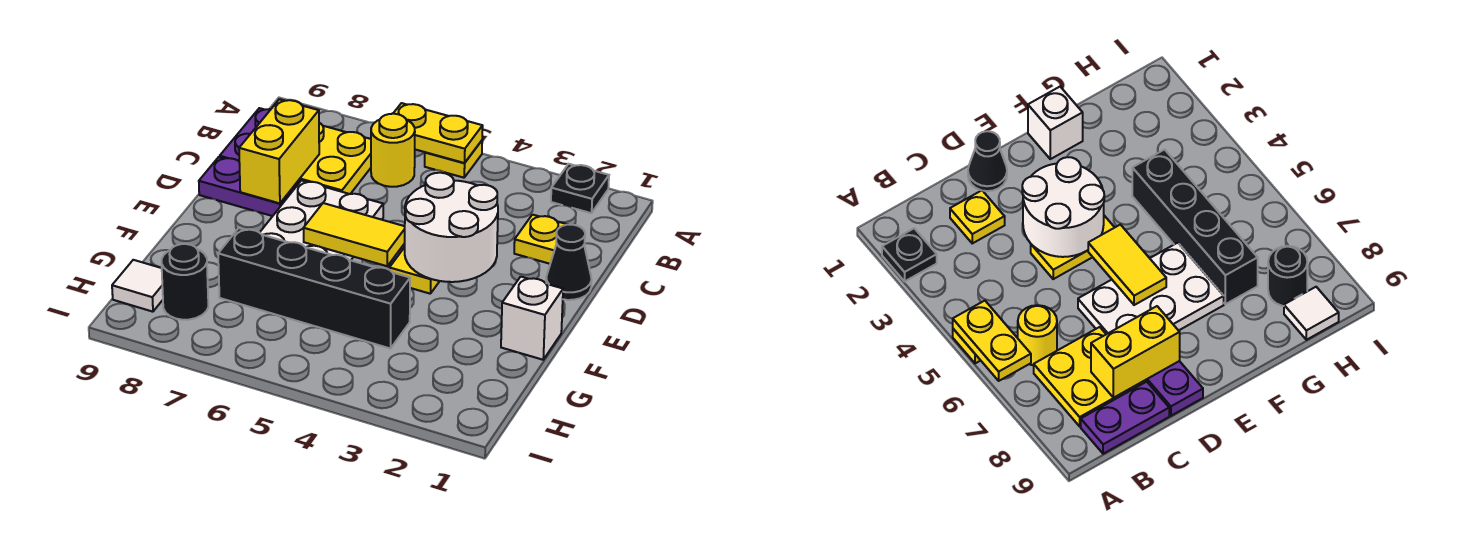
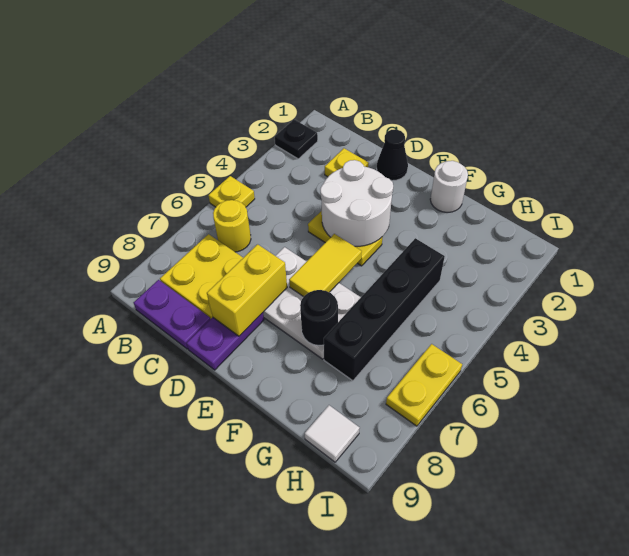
yellow 1x2 plate [393,103,483,163] -> yellow 1x2 plate moved to [386,344,462,426]
yellow 1x2 brick [239,99,319,203] -> yellow 1x2 brick turned to [207,244,287,336]
white 1x1 brick [501,277,563,360] -> white 1x1 round brick [430,161,468,212]
black 1x1 round brick [162,244,208,320] -> black 1x1 round brick moved to [300,290,338,345]

